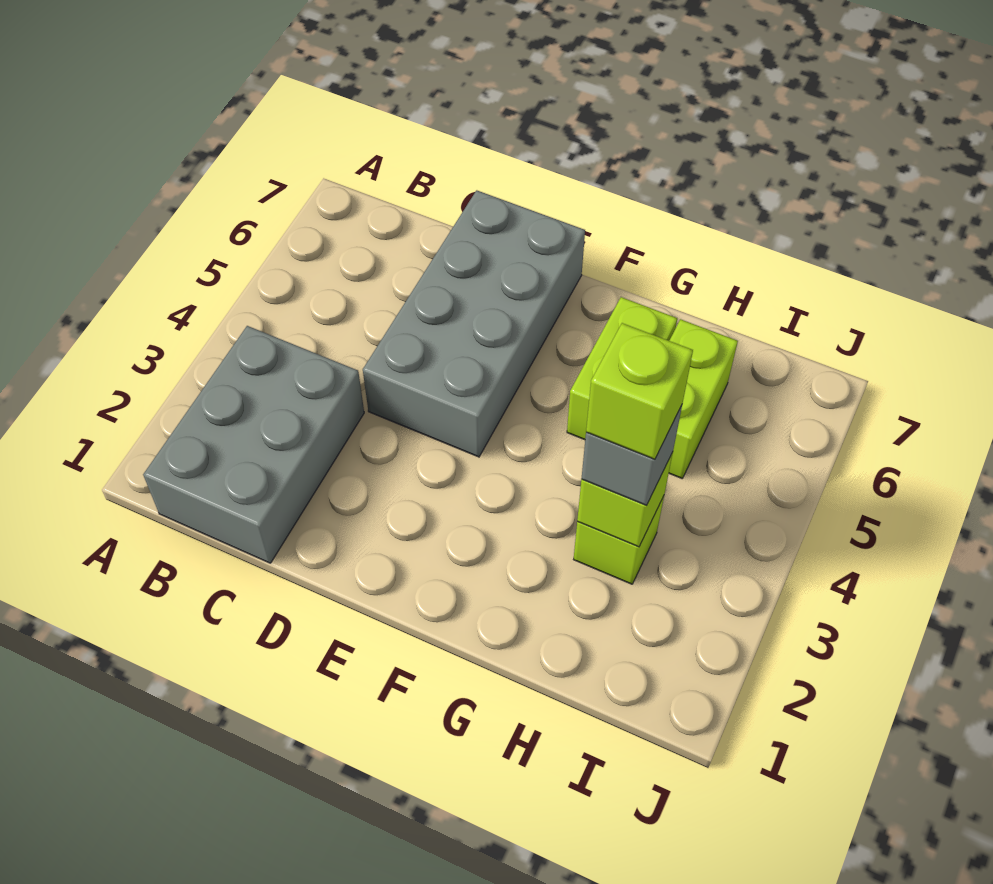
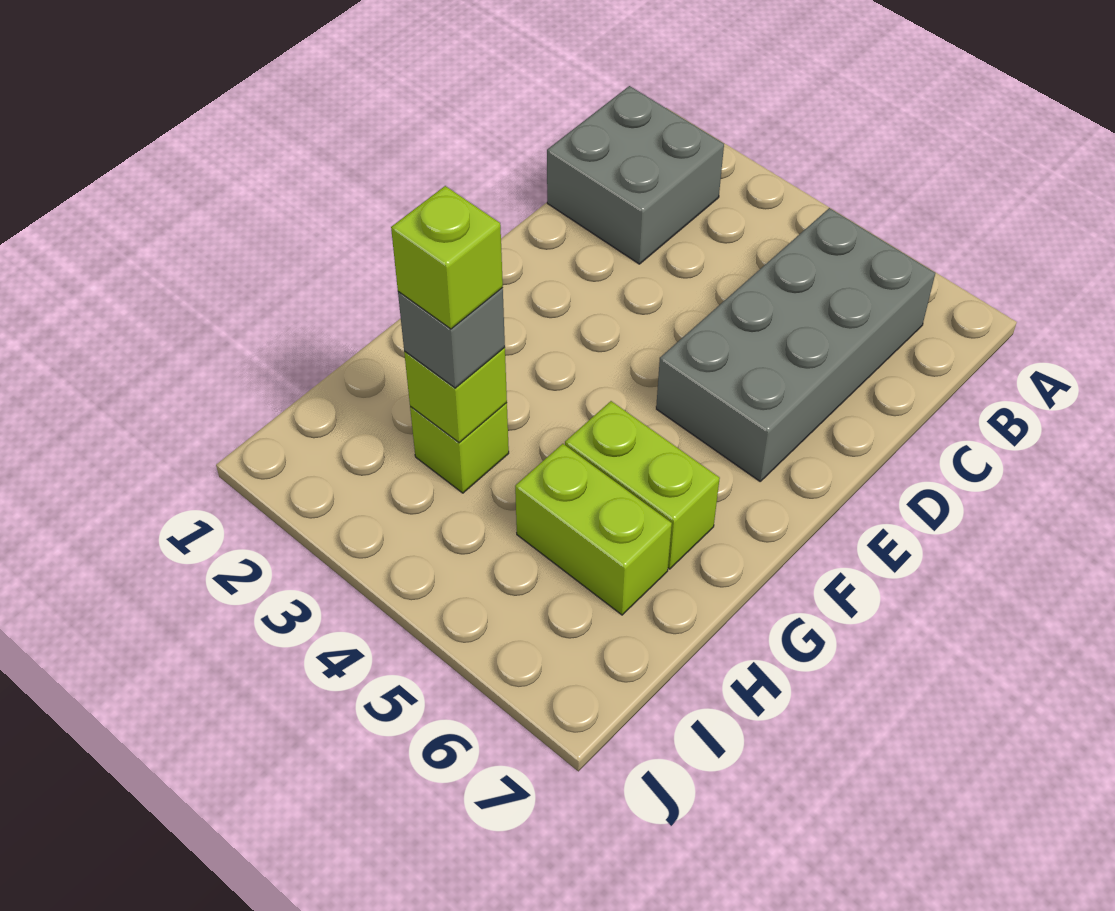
grey 2x3 brick [143,326,364,563] -> grey 2x2 brick [547,86,724,264]
grey 2x4 brick [363,190,585,457] -> grey 2x4 brick turned to [656,208,935,481]

